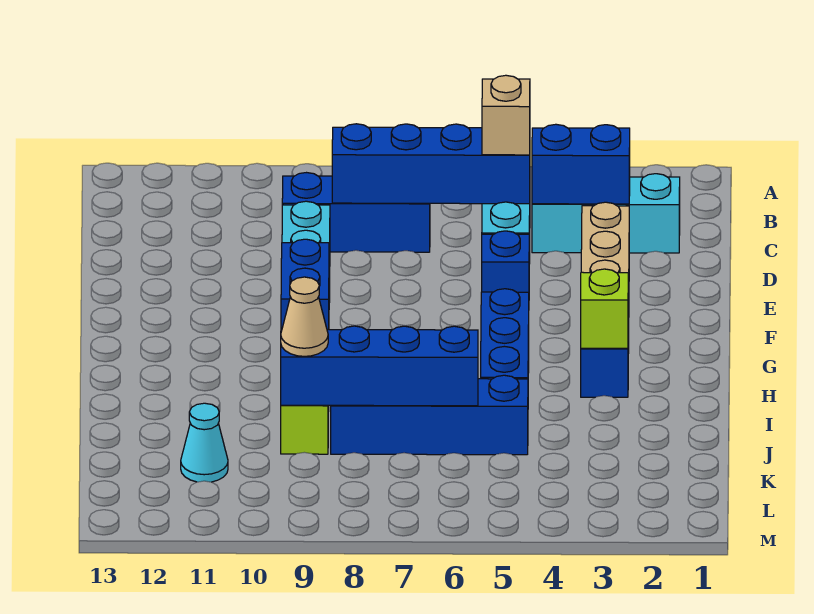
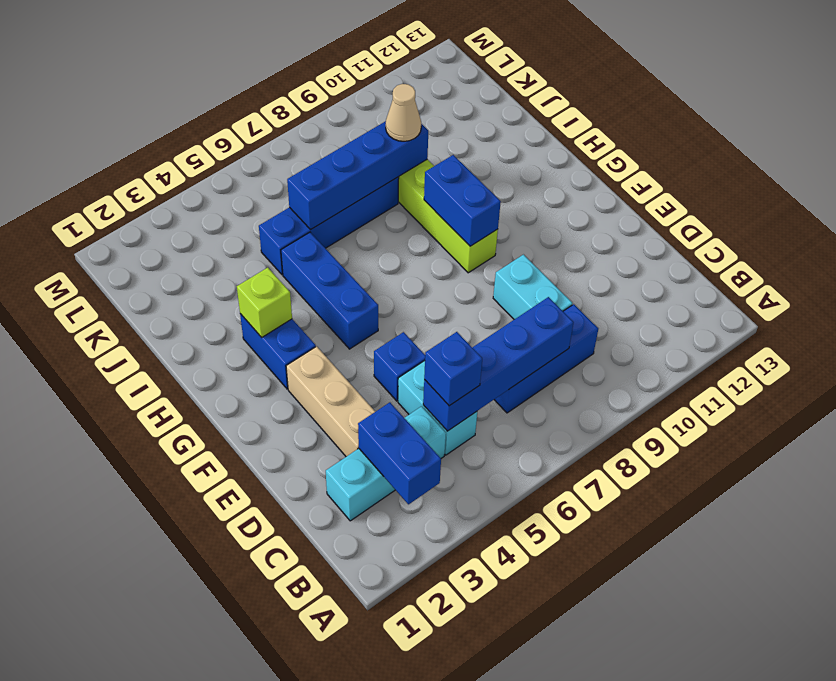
blue 1x2 brick [532,124,630,204] -> blue 1x2 brick turned to [358,402,441,504]
tan 1x1 brick [482,75,530,155] -> blue 1x1 brick [424,332,482,406]
cyan 1x1 cone [181,403,228,482] -> none

